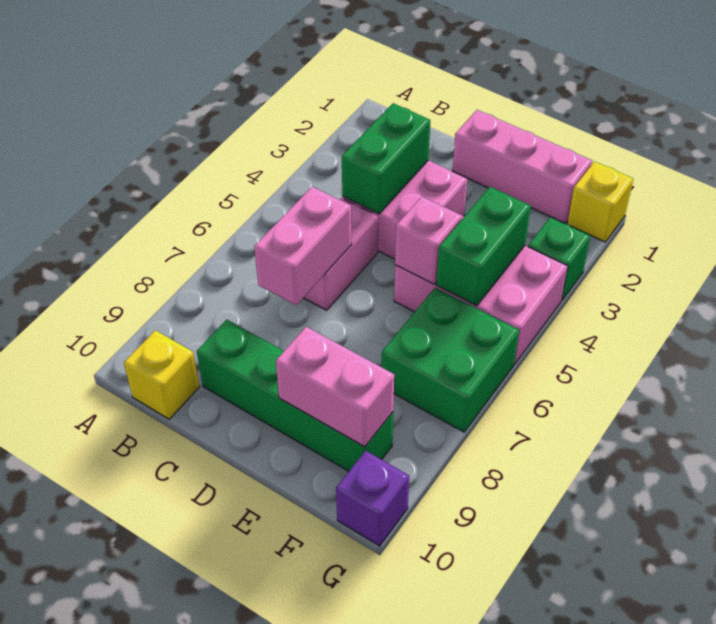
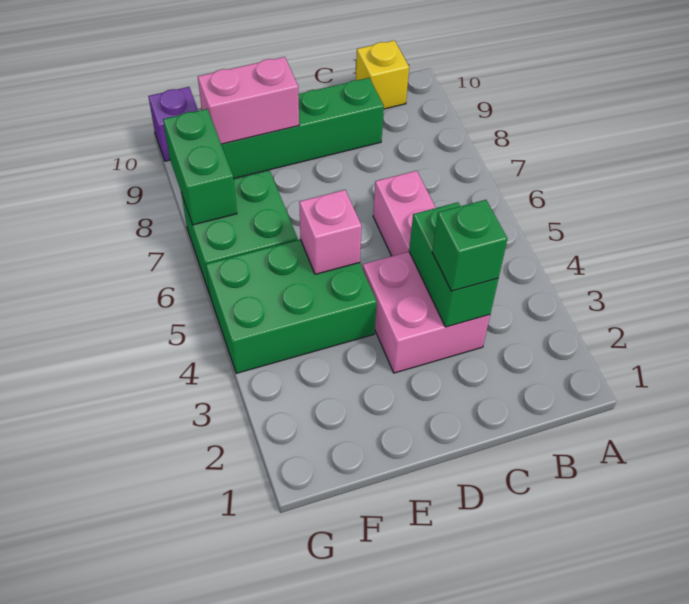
pink 1x2 brick [254,187,352,305] -> none
pink 1x3 brick [453,110,592,223] -> none
pink 2x3 brick [394,216,568,364] -> green 2x3 brick [206,239,377,373]
green 1x2 brick [436,187,531,306] -> green 1x2 brick moved to [163,109,237,225]
yellow 1x1 brick [567,162,633,242] -> none
green 1x1 brick [528,217,590,301] -> green 1x1 brick moved to [432,200,507,291]

